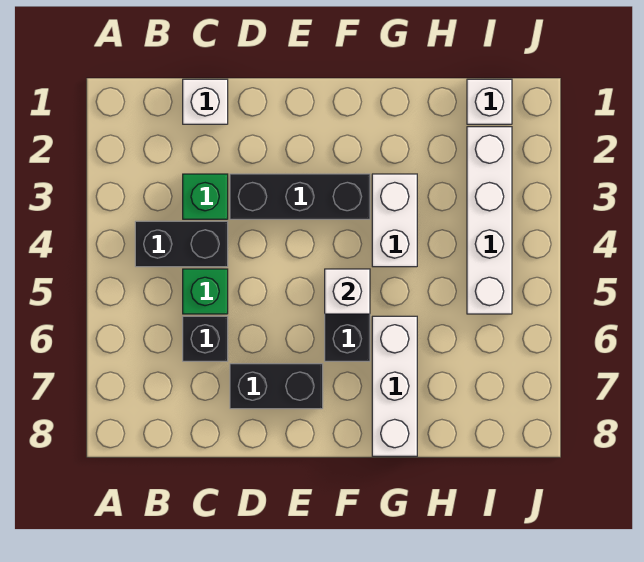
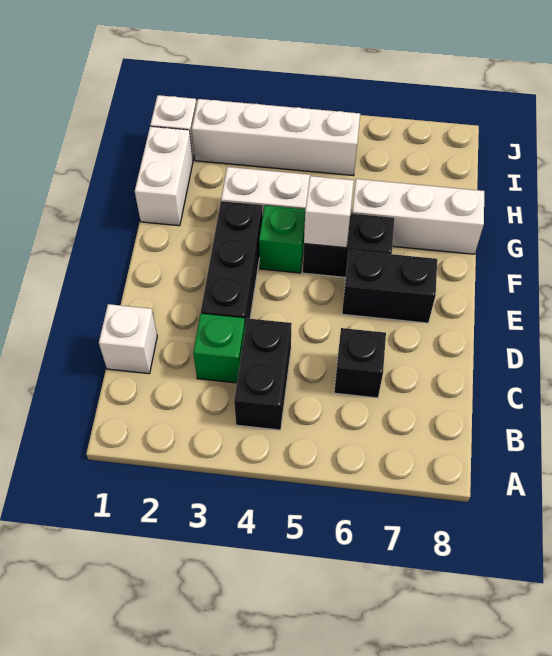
green 1x1 brick [183,269,228,314] -> green 1x1 brick moved to [259,205,305,273]
black 1x2 brick [230,364,323,409] -> black 1x2 brick turned to [342,250,437,323]
none -> white 1x2 brick [135,126,193,226]

